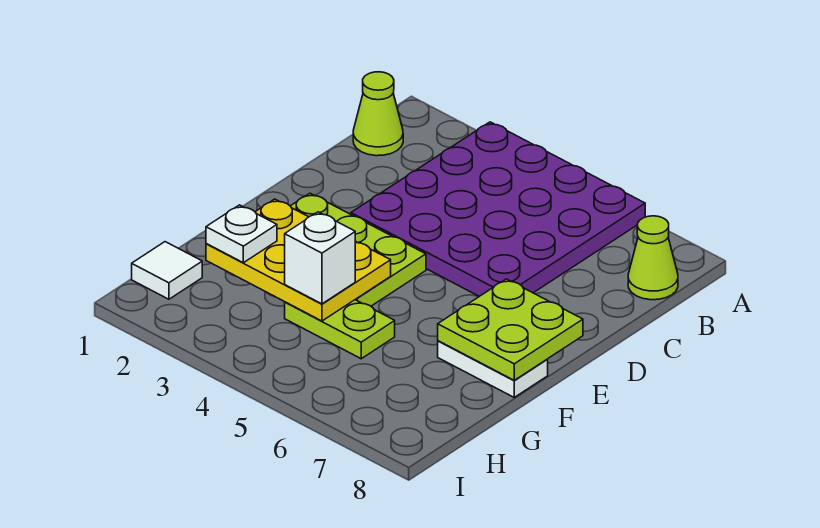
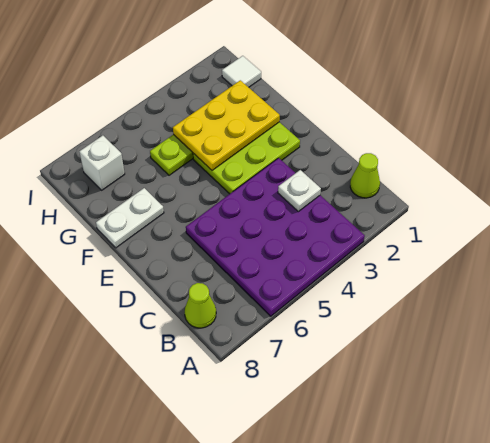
lime 2x2 plate [438,279,583,380] -> none
white 1x1 plate [206,205,277,263] -> white 1x1 plate moved to [278,170,321,212]
white 1x1 brick [285,212,355,304] -> white 1x1 brick moved to [79,136,125,190]

